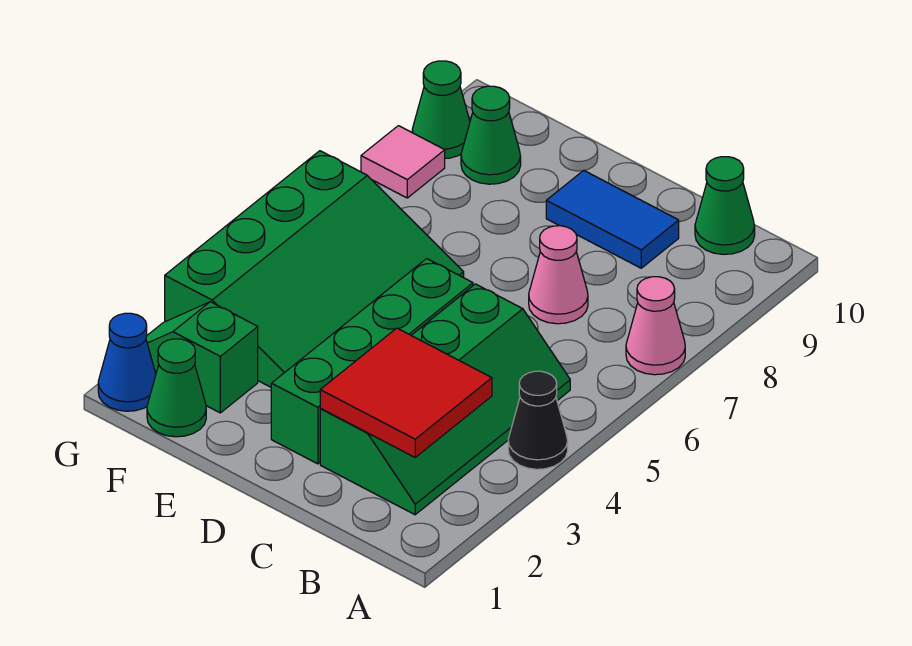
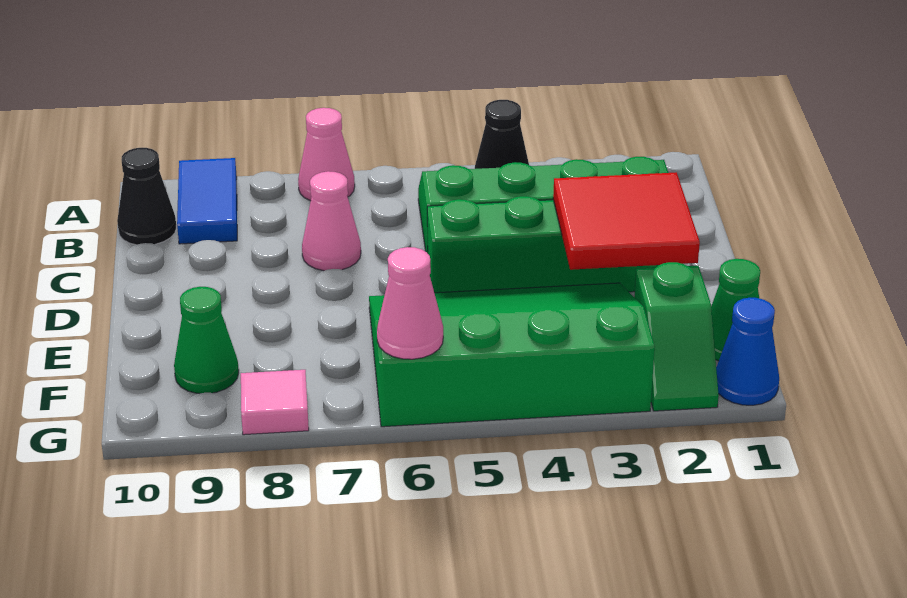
red 2x2 tile [320,328,492,457] -> red 2x2 tile moved to [553,172,700,270]
green 1x1 cone [695,157,755,254] -> black 1x1 cone [117,148,176,245]
blue 1x2 tile [546,170,679,268] -> blue 1x2 tile moved to [177,158,237,244]
none -> pink 1x1 cone [377,247,443,359]
green 1x1 cone [412,61,470,158] -> none

